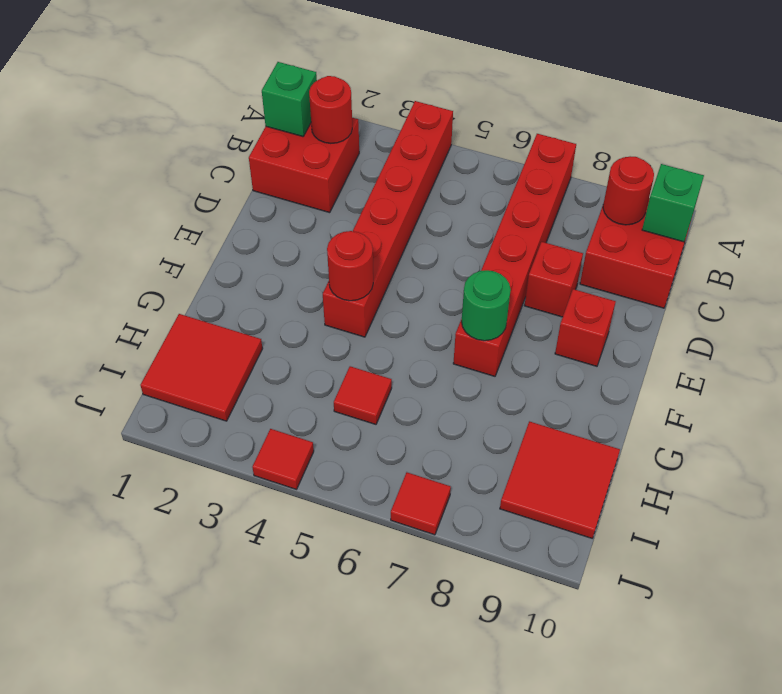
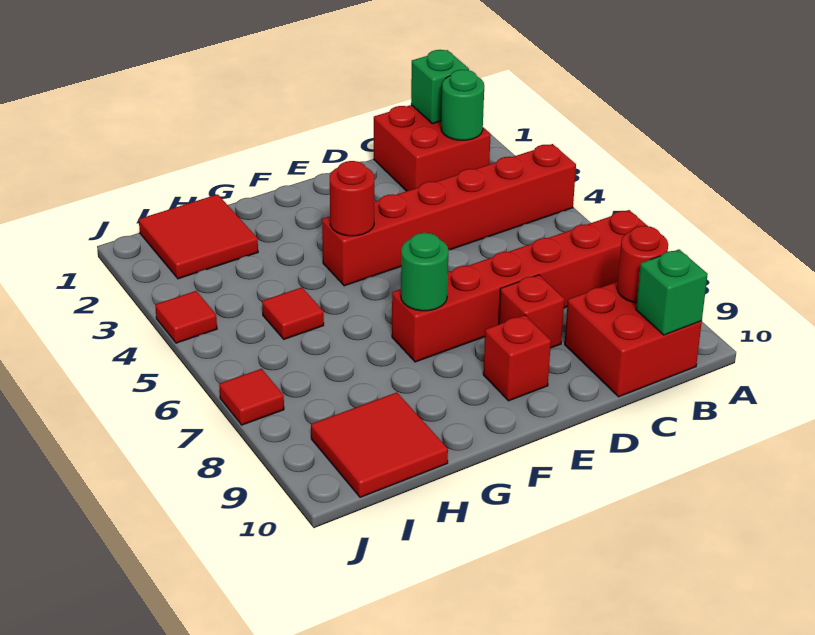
red 1x1 round brick [309,76,352,143] -> green 1x1 round brick [441,70,484,140]

